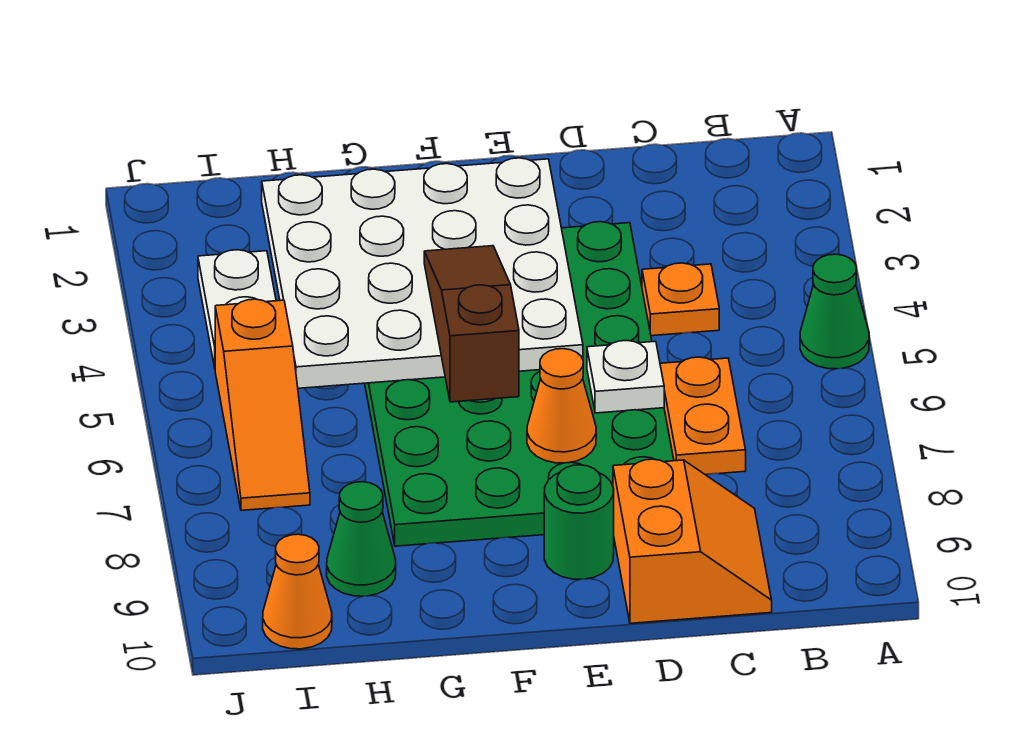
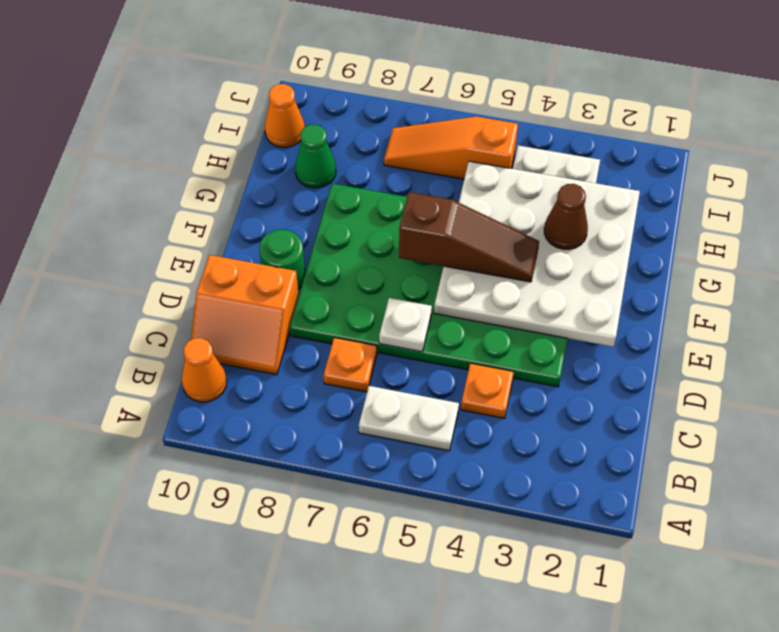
green 1x1 cone [800,254,869,369] -> none
none -> white 1x2 plate [359,386,459,451]
orange 1x2 plate [660,357,746,475] -> orange 1x1 plate [324,338,377,392]
orange 1x1 cone [527,349,596,463] -> orange 1x1 cone moved to [182,338,227,402]
none -> brown 1x1 cone [544,184,588,249]

